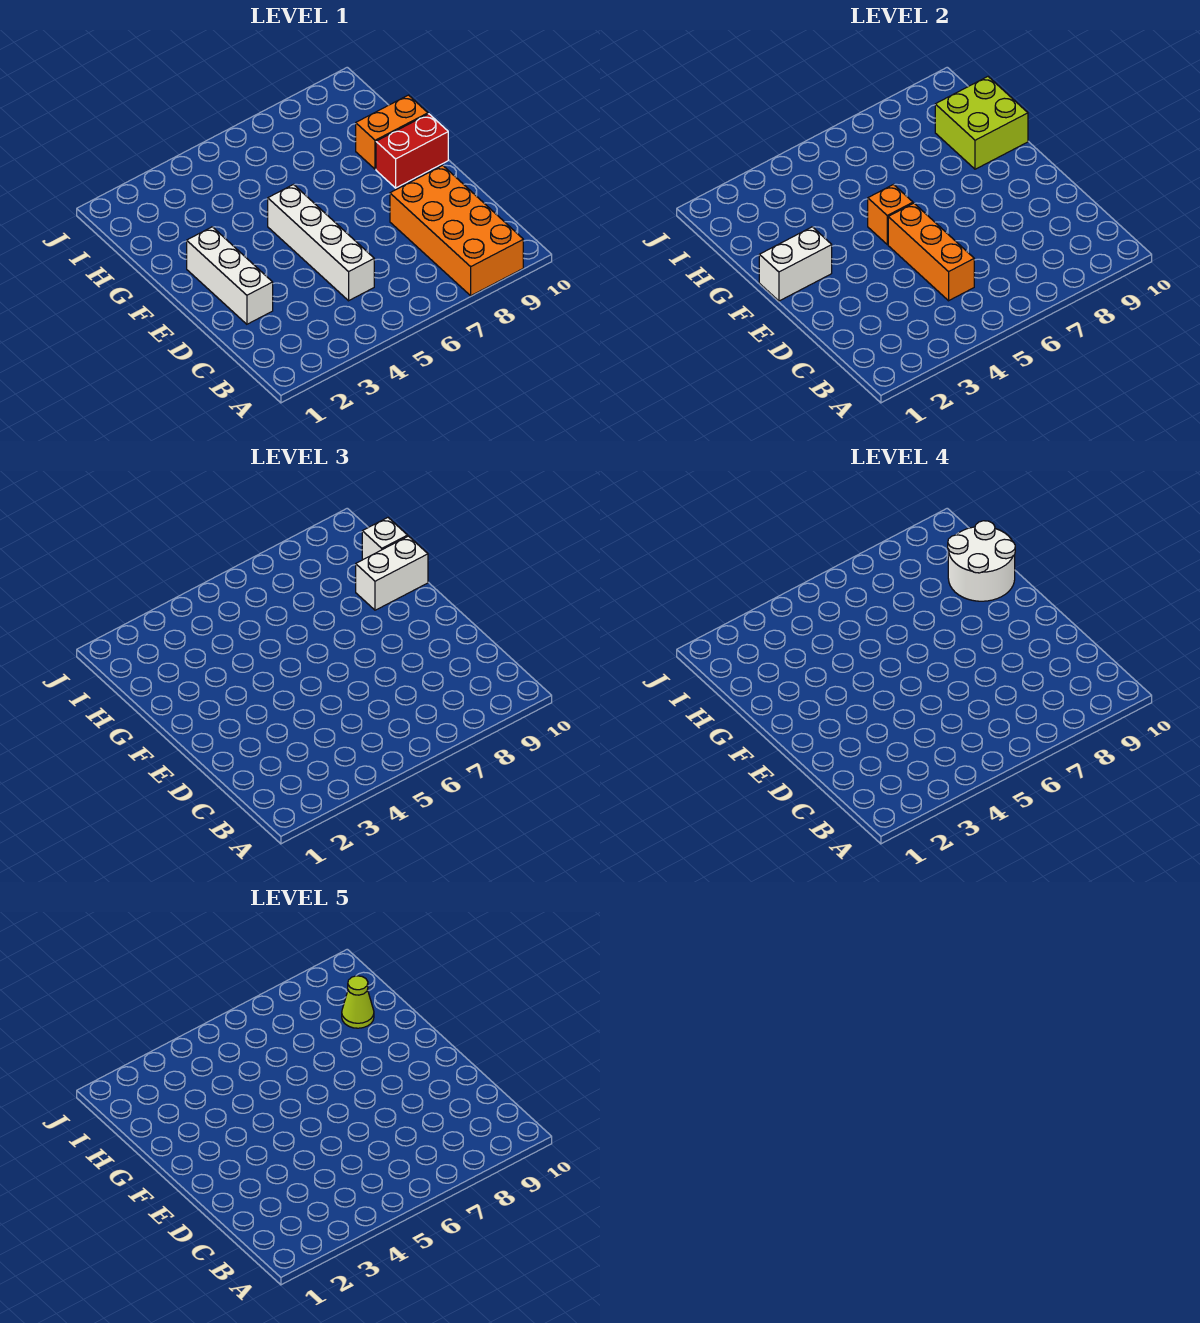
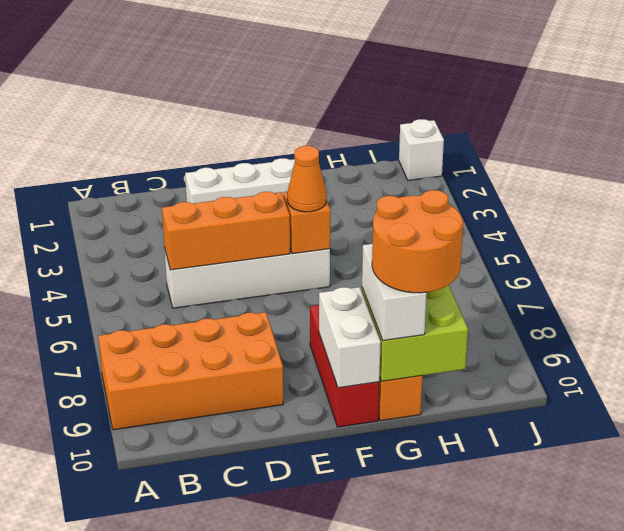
white 1x2 brick [759,227,832,301] -> white 1x2 brick moved to [319,287,381,388]
none -> orange 1x1 cone [287,146,327,212]
red 1x2 brick [376,114,448,188] -> red 1x3 brick [310,305,379,427]
white 2x2 round brick [948,521,1015,601] -> orange 2x2 round brick [372,190,463,293]
lime 1x1 cone [342,976,374,1028] -> none
white 1x1 brick [362,518,408,560] -> white 1x1 brick moved to [399,119,444,180]

